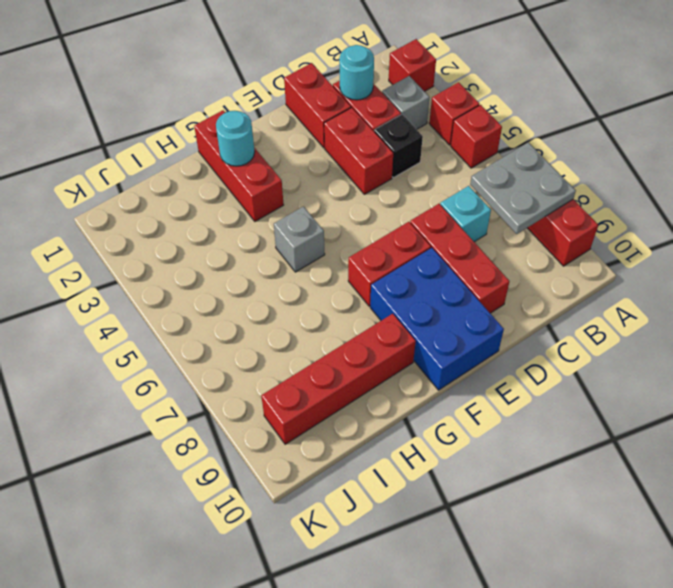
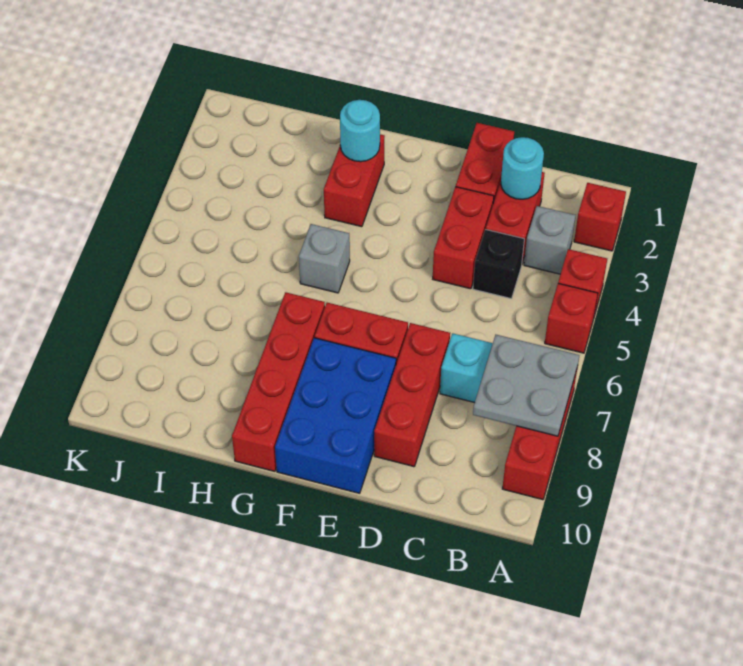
red 1x3 brick [194,110,284,221] -> red 1x2 brick [324,134,385,227]
red 1x4 brick [261,314,416,444] -> red 1x4 brick turned to [232,292,325,471]

